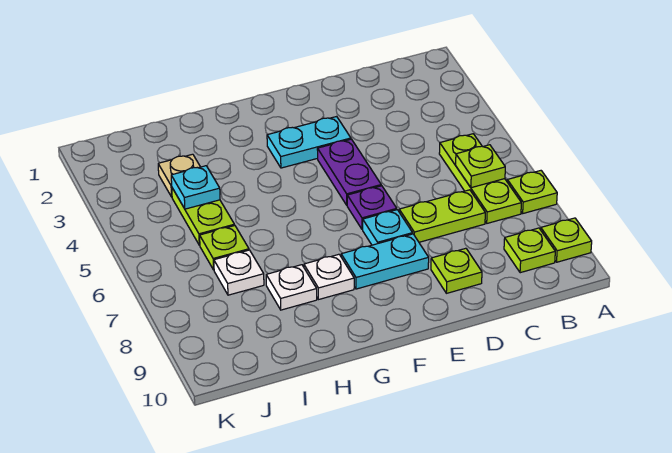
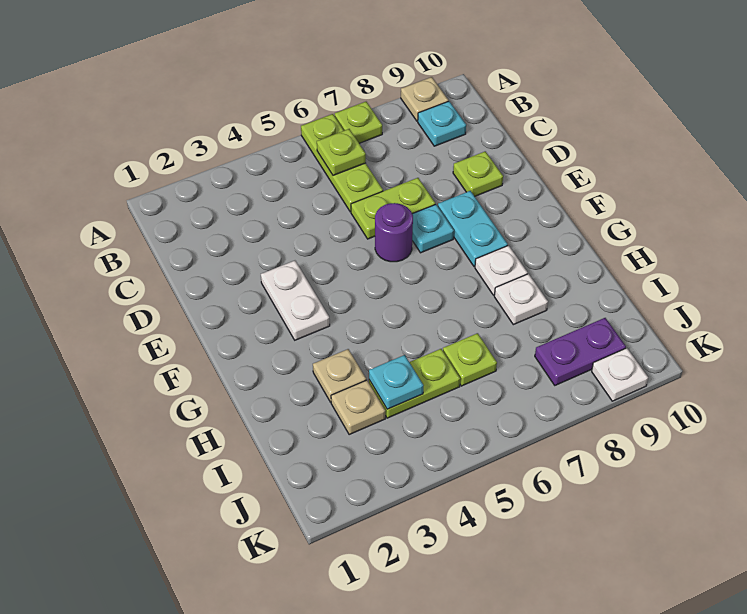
lime 1x1 plate [541,218,592,262] -> tan 1x1 plate [401,77,448,121]
lime 1x3 plate [439,134,521,223] -> lime 1x3 plate turned to [301,114,383,212]
lime 1x1 plate [504,228,555,273] -> cyan 1x1 plate [418,101,466,146]
lime 1x2 plate [399,190,485,242] -> lime 1x2 plate turned to [351,178,435,239]
cyan 1x2 plate [267,116,351,168] -> white 1x2 plate [261,261,330,340]
purple 1x2 plate [317,139,381,205] -> purple 1x2 plate moved to [535,318,626,385]
purple 1x1 plate [347,186,397,229] -> purple 1x1 round brick [375,203,413,262]
none -> tan 1x1 plate [313,349,366,402]
white 1x1 plate [214,250,264,295] -> white 1x1 plate moved to [592,348,648,401]

